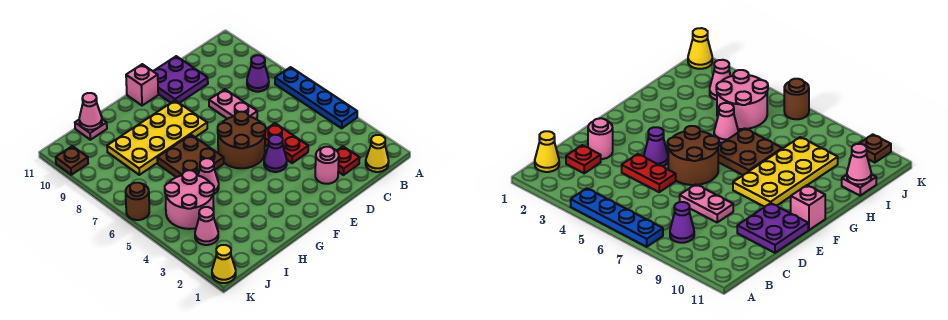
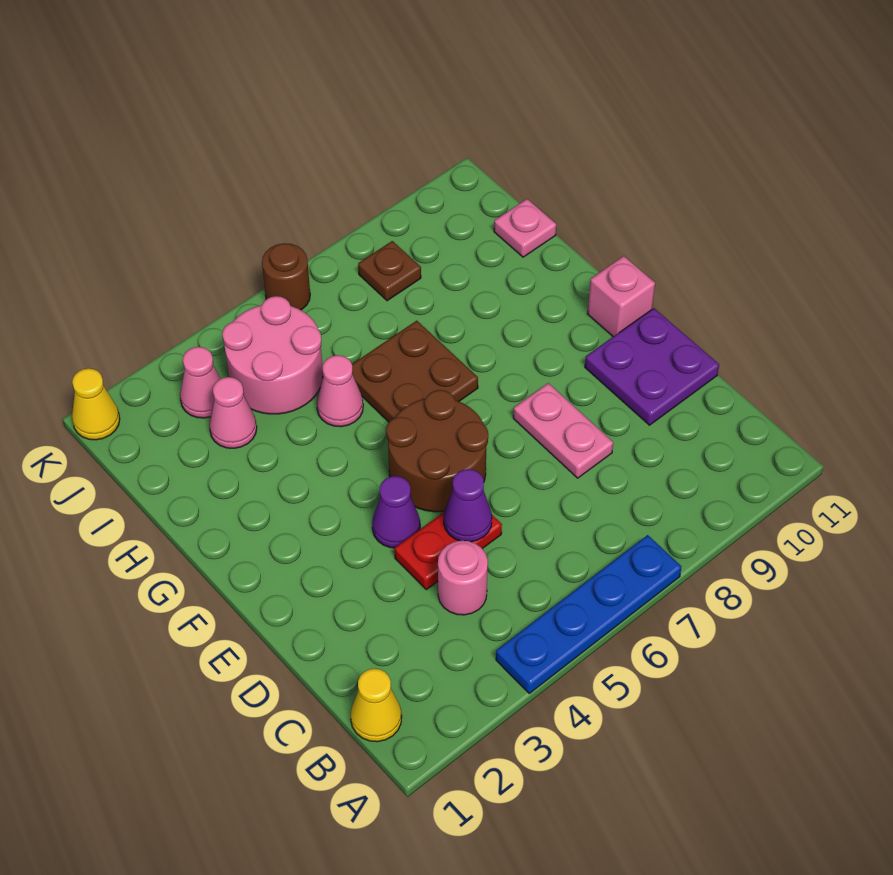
purple 1x1 cone [247,55,269,92] -> purple 1x1 cone moved to [444,469,492,542]
red 1x1 plate [337,146,360,175] -> none
pink 1x1 round brick [315,147,339,184] -> pink 1x1 round brick moved to [438,541,488,615]
pink 1x2 plate [209,89,257,119] -> pink 1x2 plate turned to [513,383,613,478]
yellow 2x4 plate [107,101,207,175] -> none
pink 1x1 cone [79,93,102,130] -> pink 1x1 cone moved to [209,377,257,448]
brown 1x1 plate [56,146,88,175] -> brown 1x1 plate moved to [358,241,421,301]

